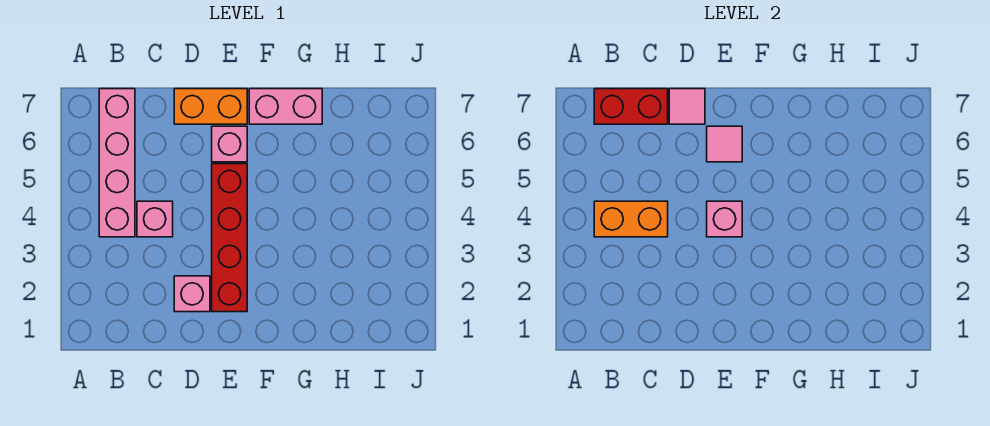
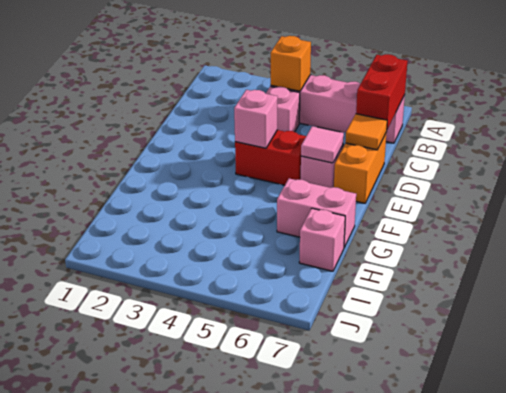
orange 1x2 brick [594,201,668,237] -> orange 1x1 brick [271,36,311,91]
pink 1x1 brick [174,276,210,312] -> pink 1x1 brick moved to [299,208,345,271]
pink 1x1 tile [669,89,705,124] -> orange 1x1 tile [345,114,387,150]
red 1x4 brick [212,164,247,312] -> red 1x2 brick [235,130,306,185]
pink 1x2 brick [249,89,322,124] -> pink 1x2 brick turned to [277,178,356,247]

